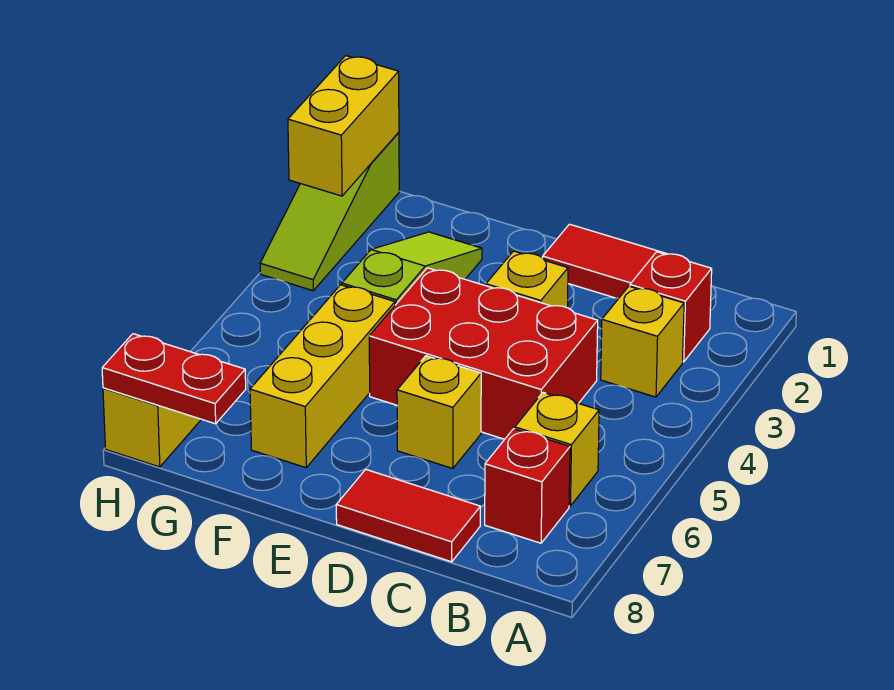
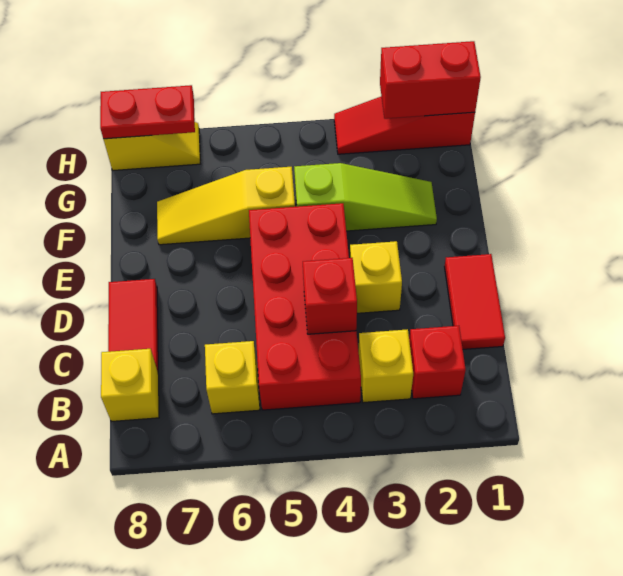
red 1x1 brick [485,429,570,543] -> red 1x1 brick moved to [303,258,357,334]
red 2x3 brick [369,268,598,439] -> red 2x4 brick [249,203,361,410]
yellow 1x1 brick [397,356,481,468] -> yellow 1x1 brick moved to [101,349,159,422]
yellow 1x3 brick [250,285,395,468] -> yellow 1x3 slope [157,167,295,245]
red 1x2 plate [102,334,246,424] -> red 1x2 plate turned to [100,85,195,139]
lime 1x3 slope [260,132,399,291] -> red 1x3 slope [334,96,475,154]
yellow 1x2 brick [288,56,399,196] -> red 1x2 brick [380,41,481,119]

